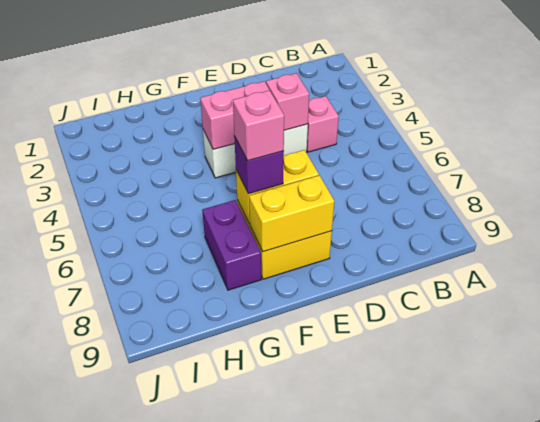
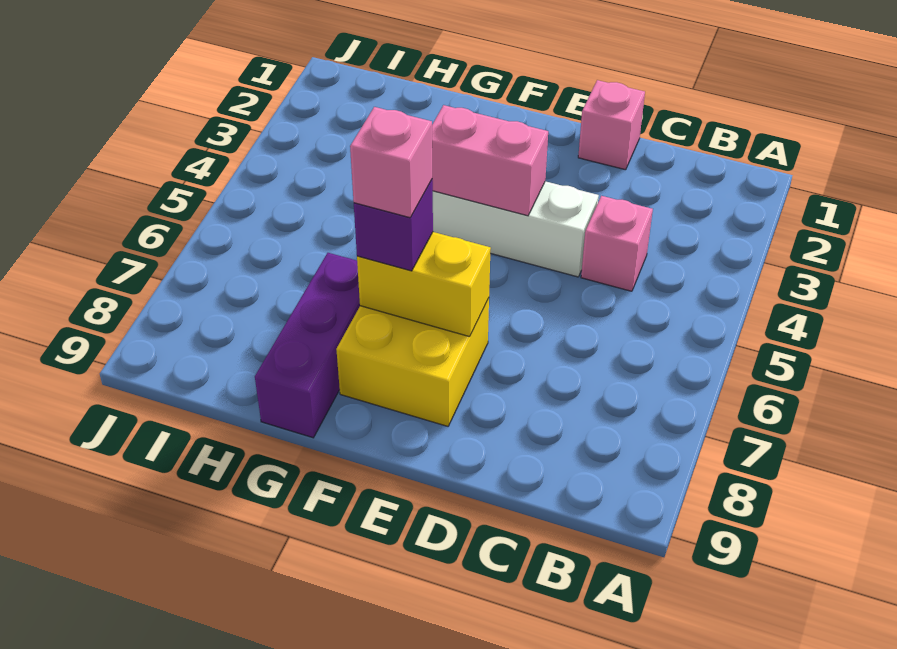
pink 1x1 brick [266,73,309,130] -> pink 1x1 brick moved to [578,80,645,170]
yellow 1x2 brick [249,175,334,252] -> none
purple 1x2 brick [202,200,261,290] -> purple 1x3 brick [255,253,360,438]

